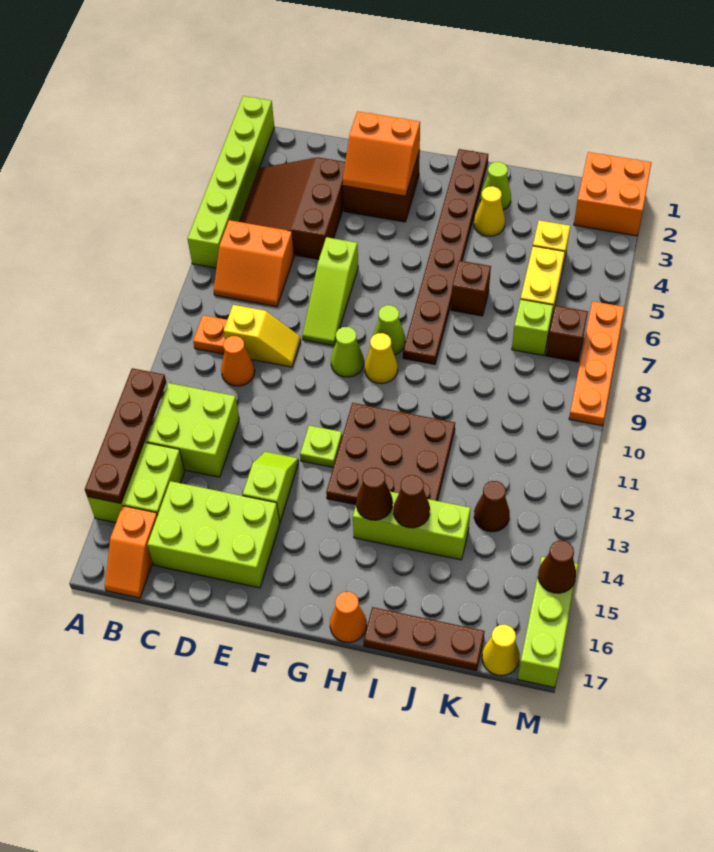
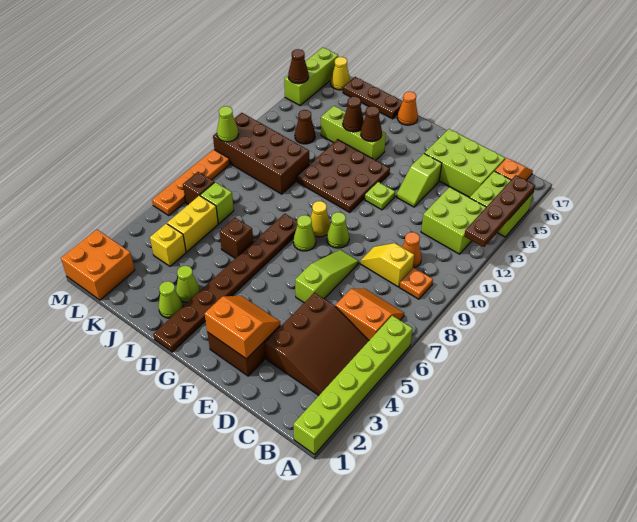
yellow 1x1 cone [474,186,505,236] -> lime 1x1 cone [176,266,200,302]
none -> brown 2x4 brick [213,113,309,194]
none -> lime 1x1 cone [217,106,239,142]

